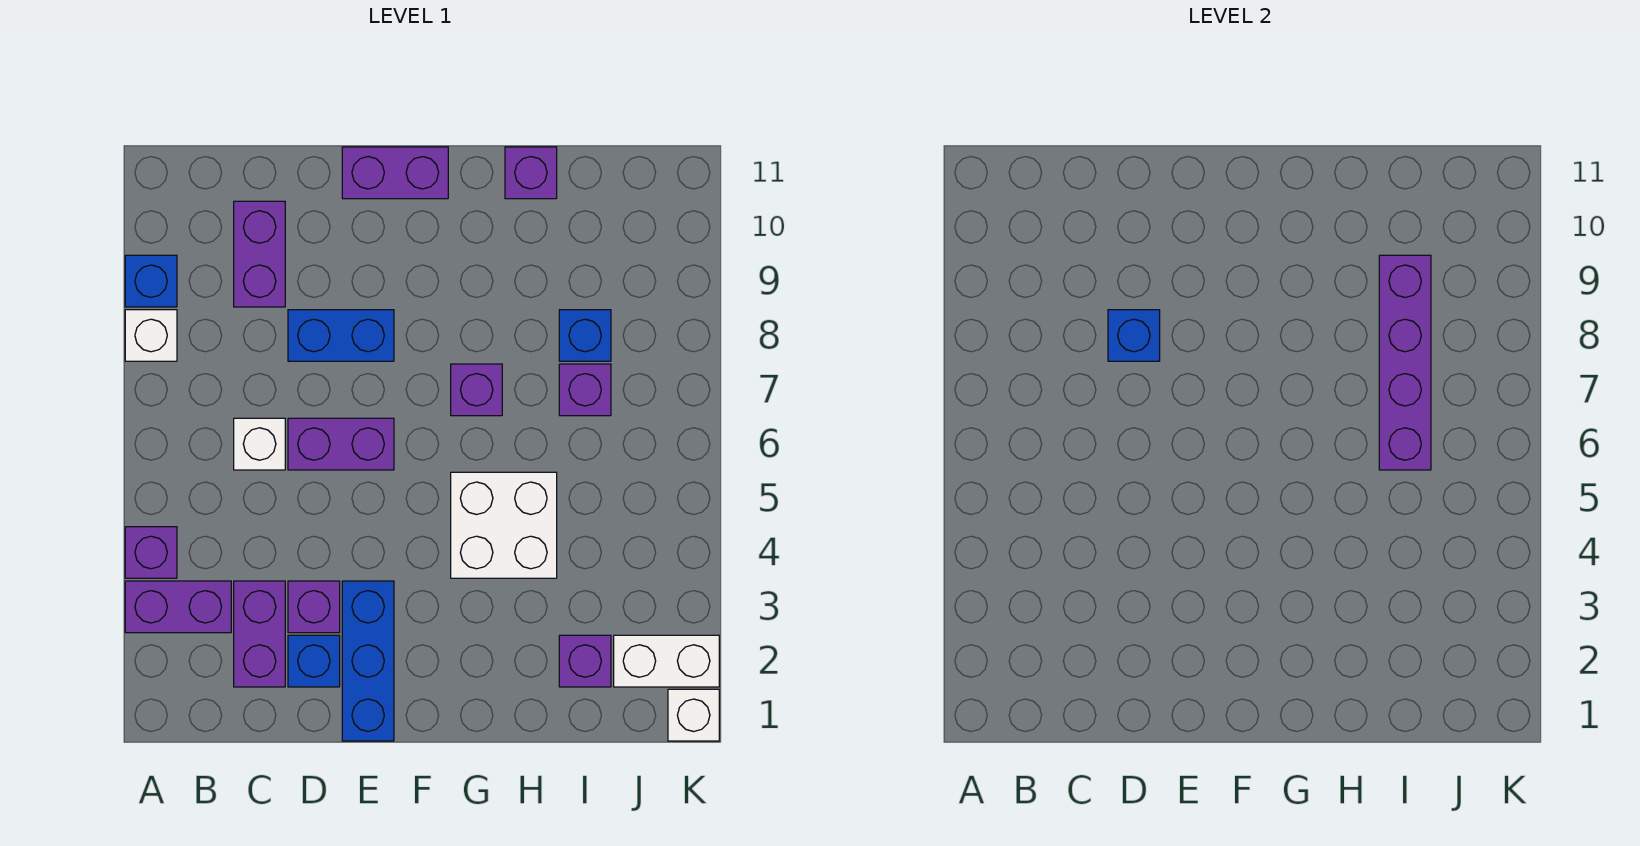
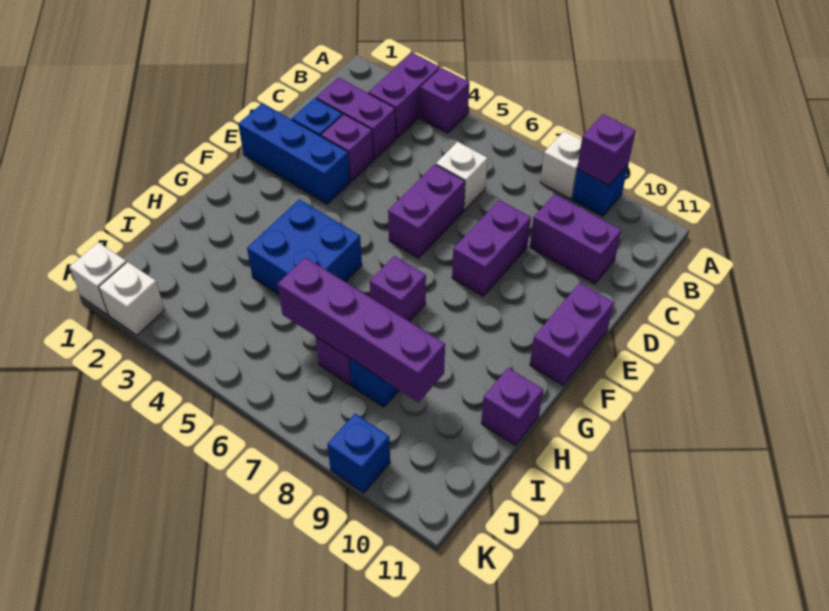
blue 1x2 brick [288,310,394,361] -> purple 1x2 brick [452,200,531,296]
blue 1x1 brick [1108,310,1160,361] -> blue 1x1 brick moved to [327,414,390,493]
white 2x2 brick [451,472,557,578] -> blue 2x2 brick [247,199,362,294]
purple 1x1 brick [559,635,611,687] -> purple 1x1 brick moved to [577,114,635,186]
white 1x2 brick [614,635,719,687] -> white 1x1 brick [99,262,165,335]

